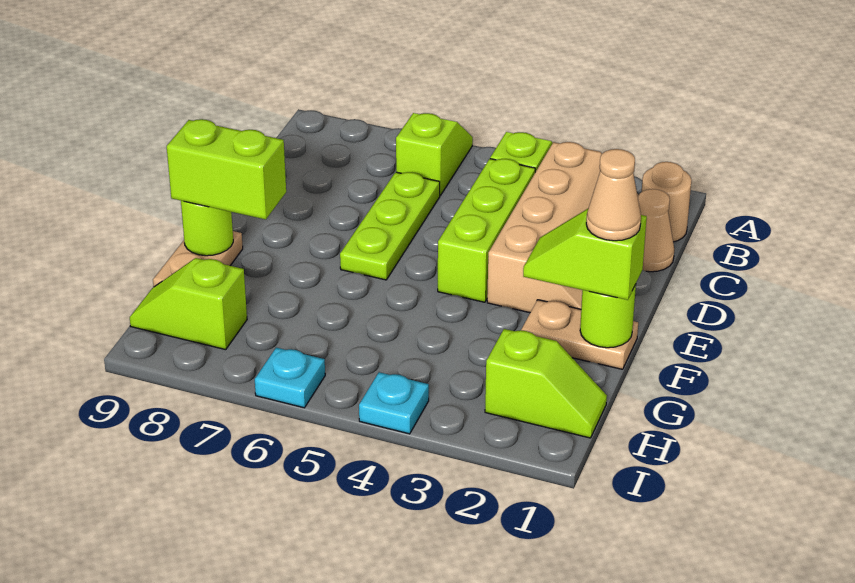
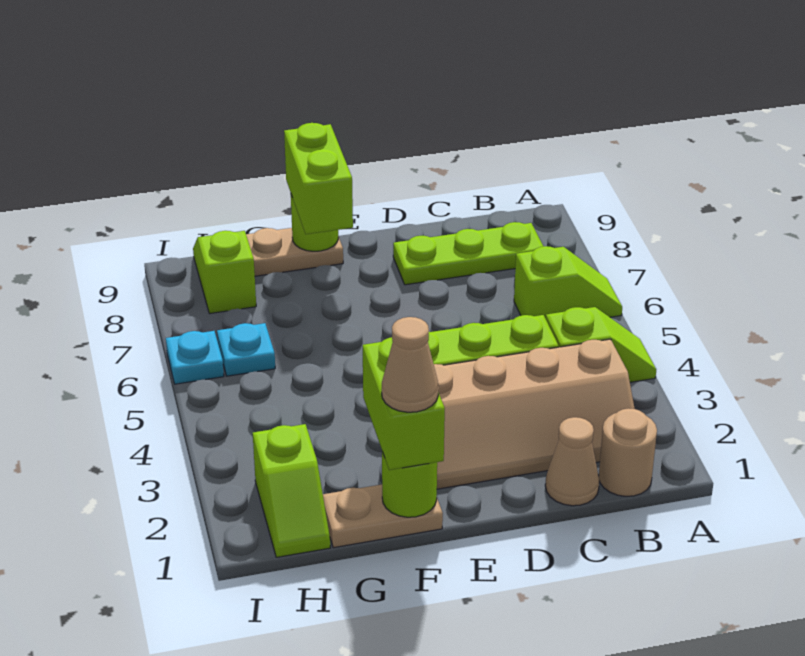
lime 1x3 plate [340,172,440,280] -> lime 1x3 plate moved to [393,222,543,285]
tan 1x2 plate [521,300,638,369] -> tan 1x2 plate turned to [323,484,443,548]
lime 1x2 slope [523,209,647,300] -> lime 1x2 brick [363,337,445,470]
cyan 1x1 plate [359,372,429,434] -> cyan 1x1 plate moved to [217,323,275,376]

